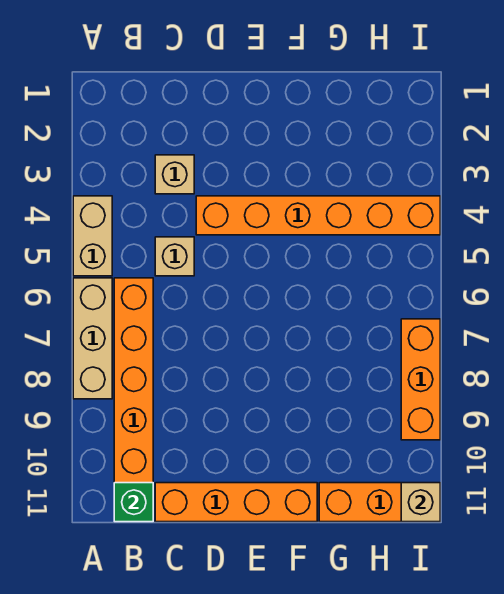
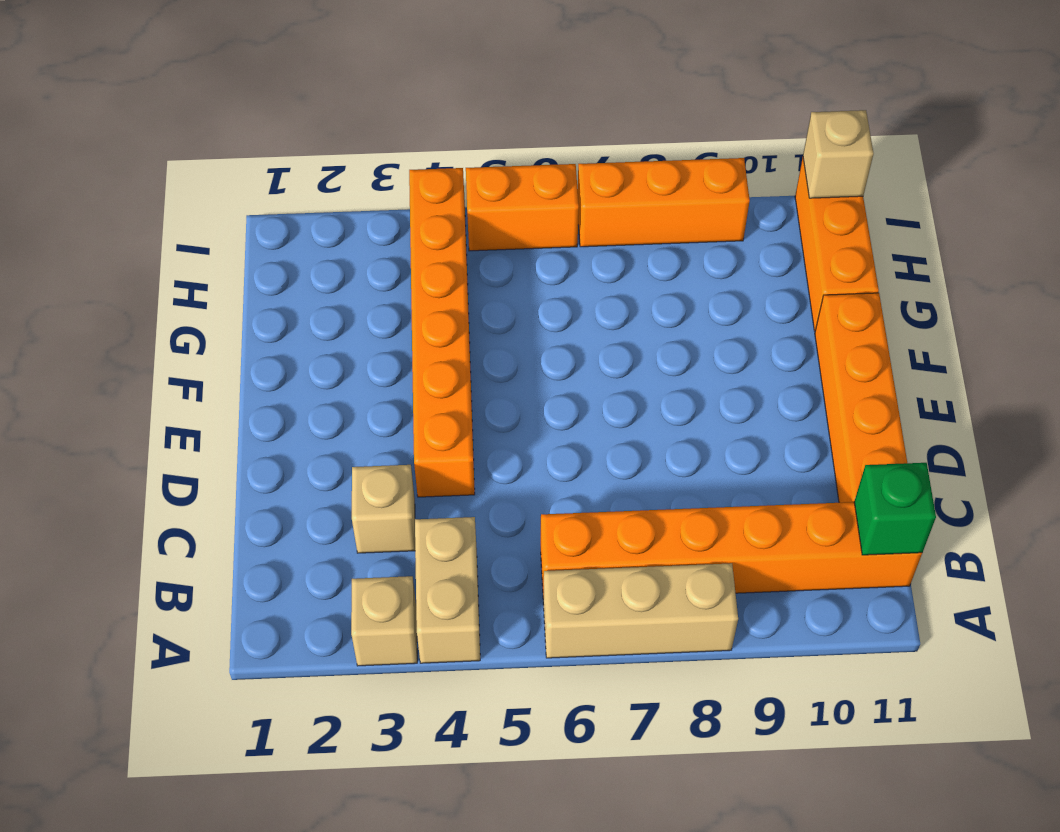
tan 1x2 brick [73,196,112,276] -> tan 1x2 brick turned to [415,517,480,663]
tan 1x1 brick [155,237,194,276] -> tan 1x1 brick moved to [351,576,417,666]
none -> orange 1x2 brick [466,164,579,251]

